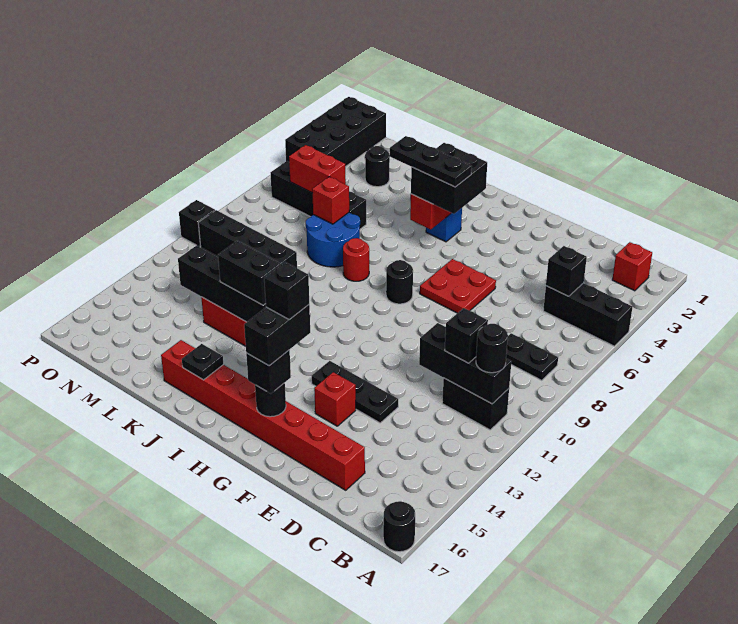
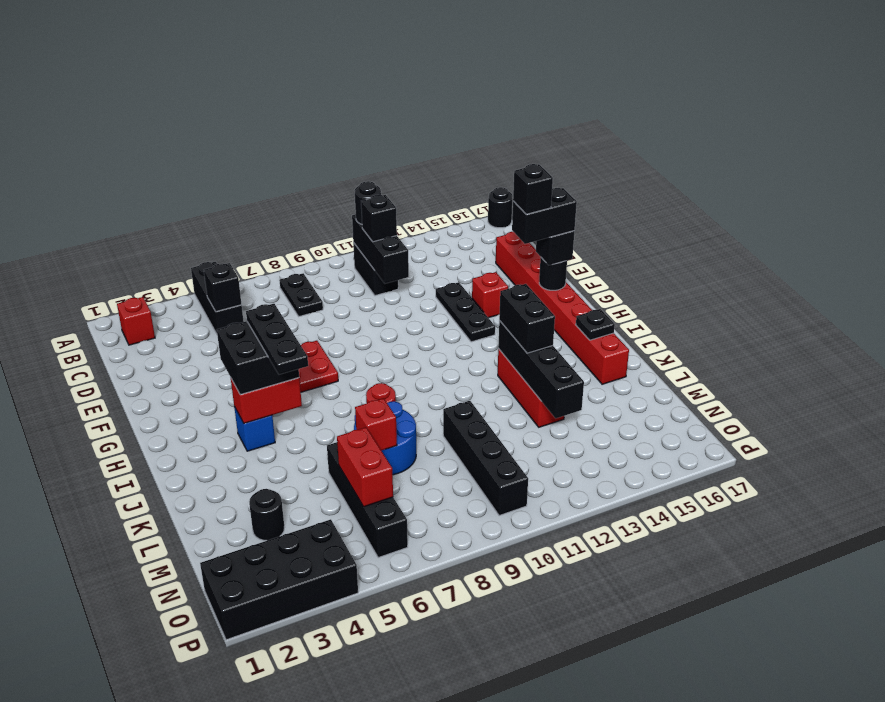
black 1x1 round brick [386,260,413,304] -> none
black 1x1 brick [179,200,215,247] -> none

